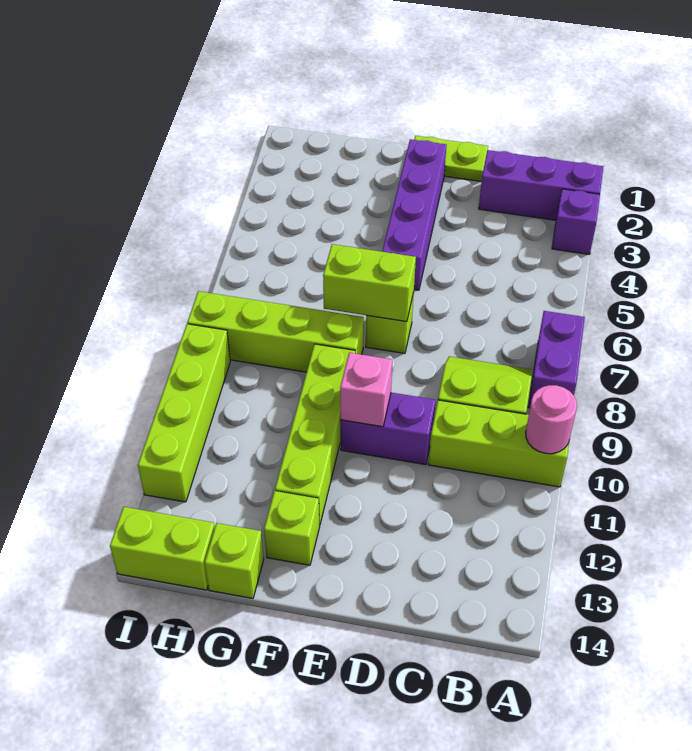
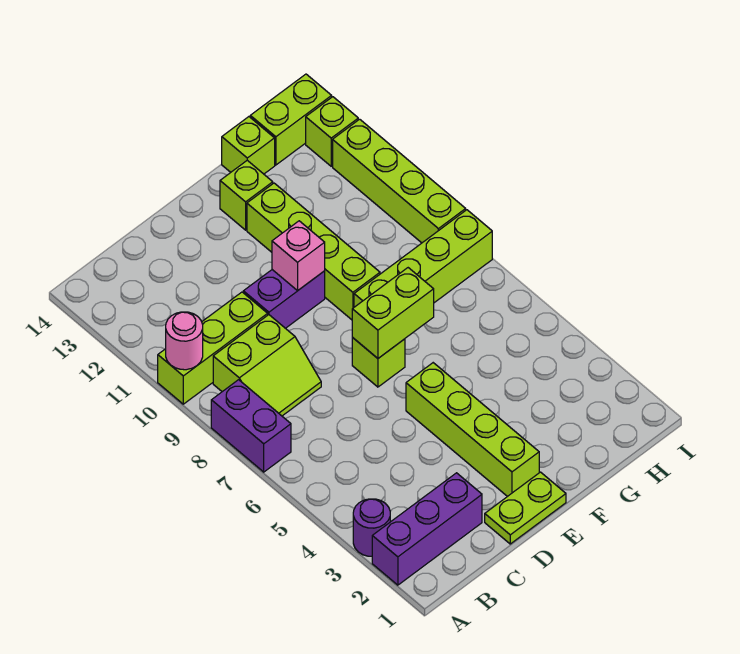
purple 1x1 brick [552,189,600,254] -> purple 1x1 round brick [353,499,390,556]
purple 1x4 brick [382,139,447,290] -> lime 1x4 brick [406,363,539,497]
none -> lime 1x1 brick [306,97,358,166]

